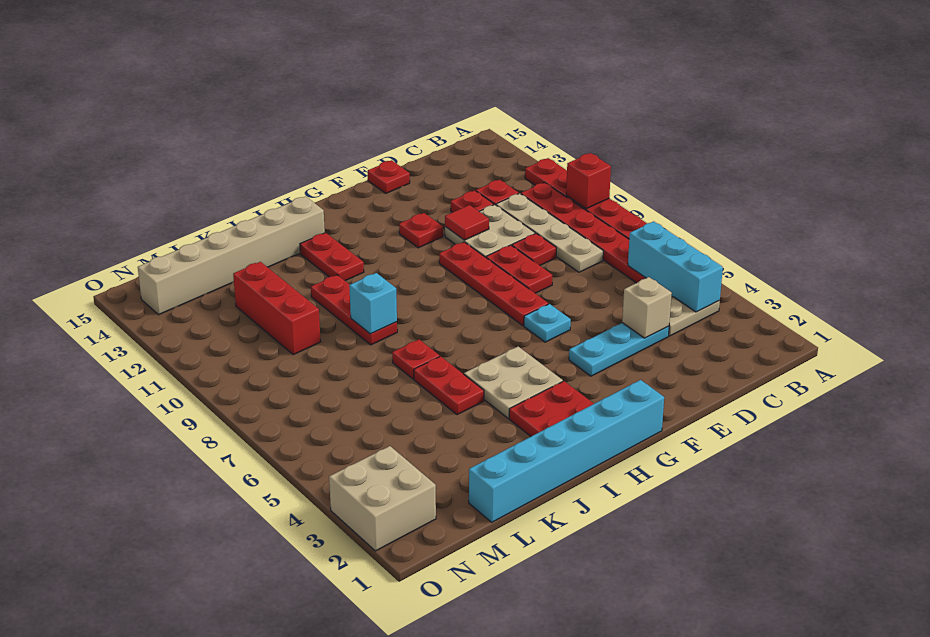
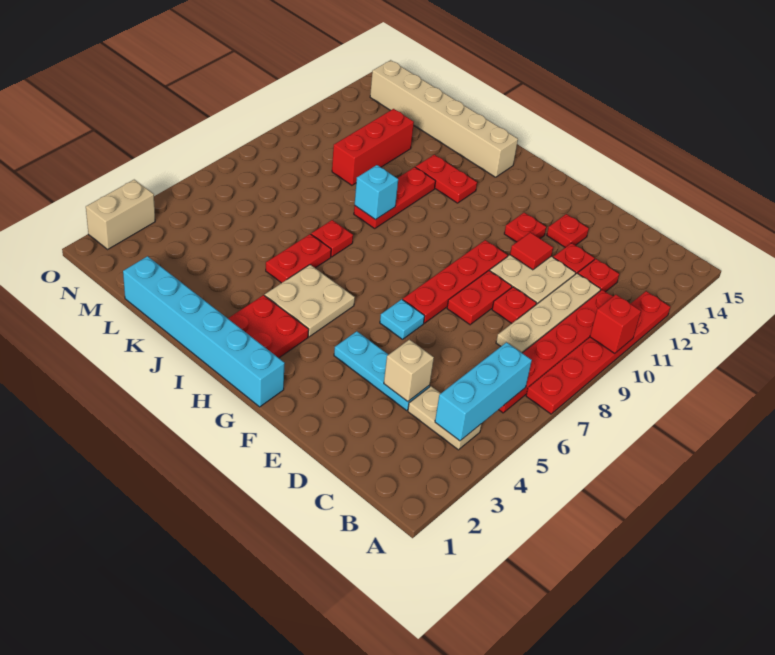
red 1x1 plate [368,160,410,193] -> red 1x1 plate moved to [547,214,589,247]
red 1x2 plate [300,233,364,281] -> red 1x2 plate turned to [416,155,477,203]
tan 2x2 brick [329,446,436,551] -> tan 1x2 brick [86,180,155,249]

